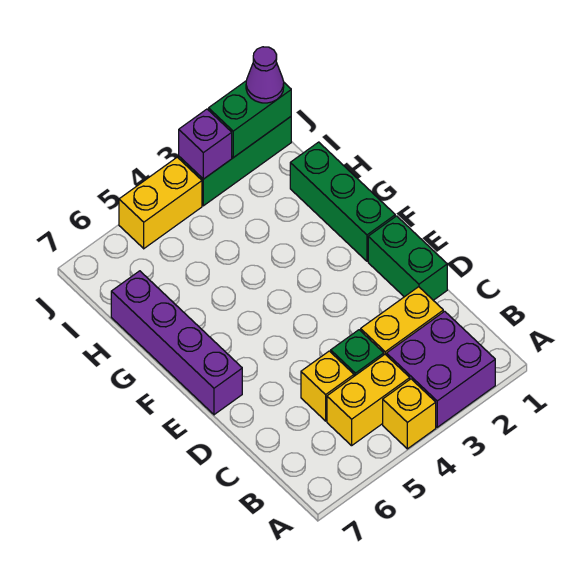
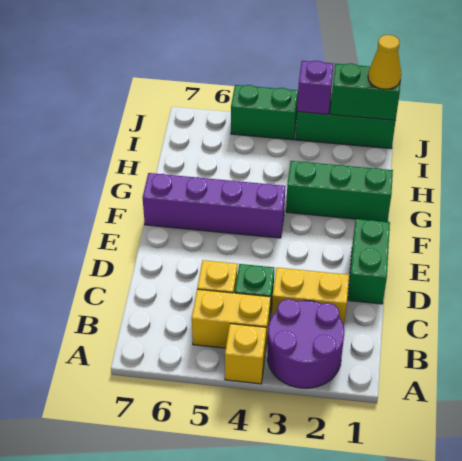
purple 2x2 brick [387,311,495,427] -> purple 2x2 round brick [267,299,344,388]
purple 1x4 brick [111,271,242,415] -> purple 1x4 brick turned to [143,173,285,238]
green 1x3 brick [290,142,395,261] -> green 1x3 brick turned to [286,161,393,222]
purple 1x1 cone [246,47,284,103] -> yellow 1x1 cone [368,35,401,89]
yellow 1x2 brick [119,157,202,249] -> green 1x2 brick [231,85,298,140]

